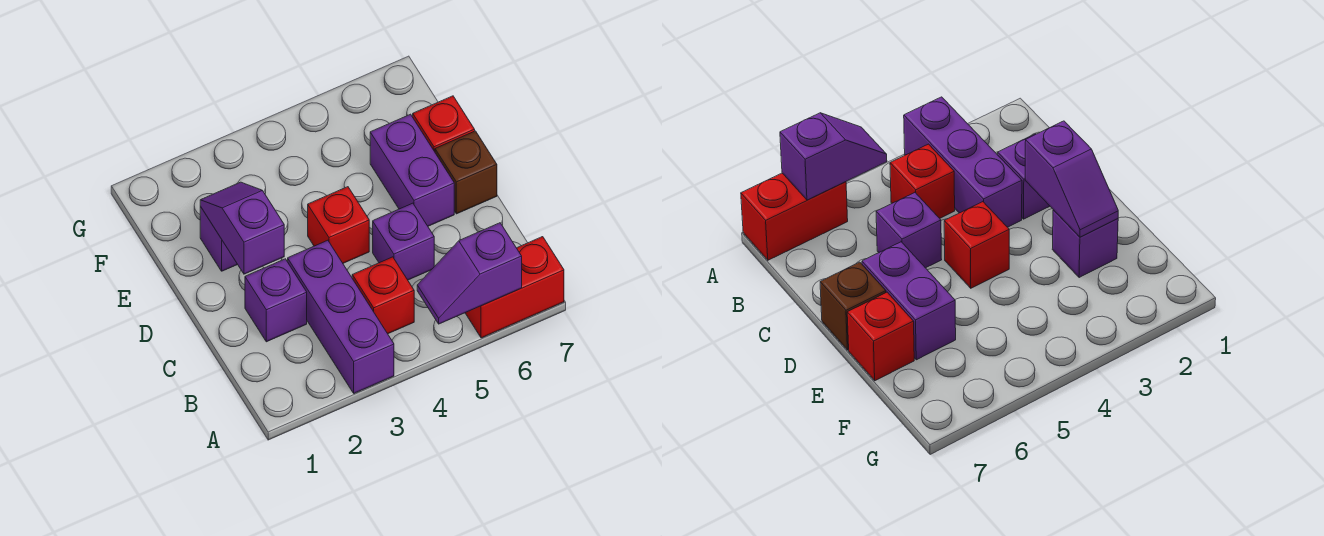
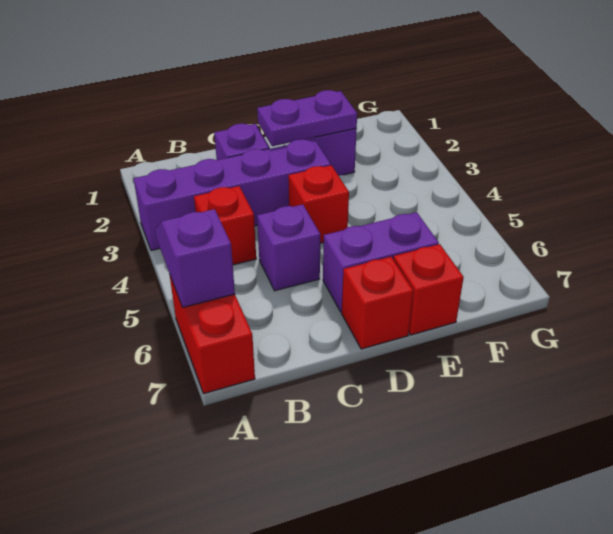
purple 1x3 brick [288,240,394,393] -> purple 1x4 brick [133,139,331,251]
purple 1x2 slope [200,182,284,274] -> purple 1x2 plate [257,90,357,146]
brown 1x1 brick [435,131,497,214] -> red 1x1 brick [342,257,413,349]

